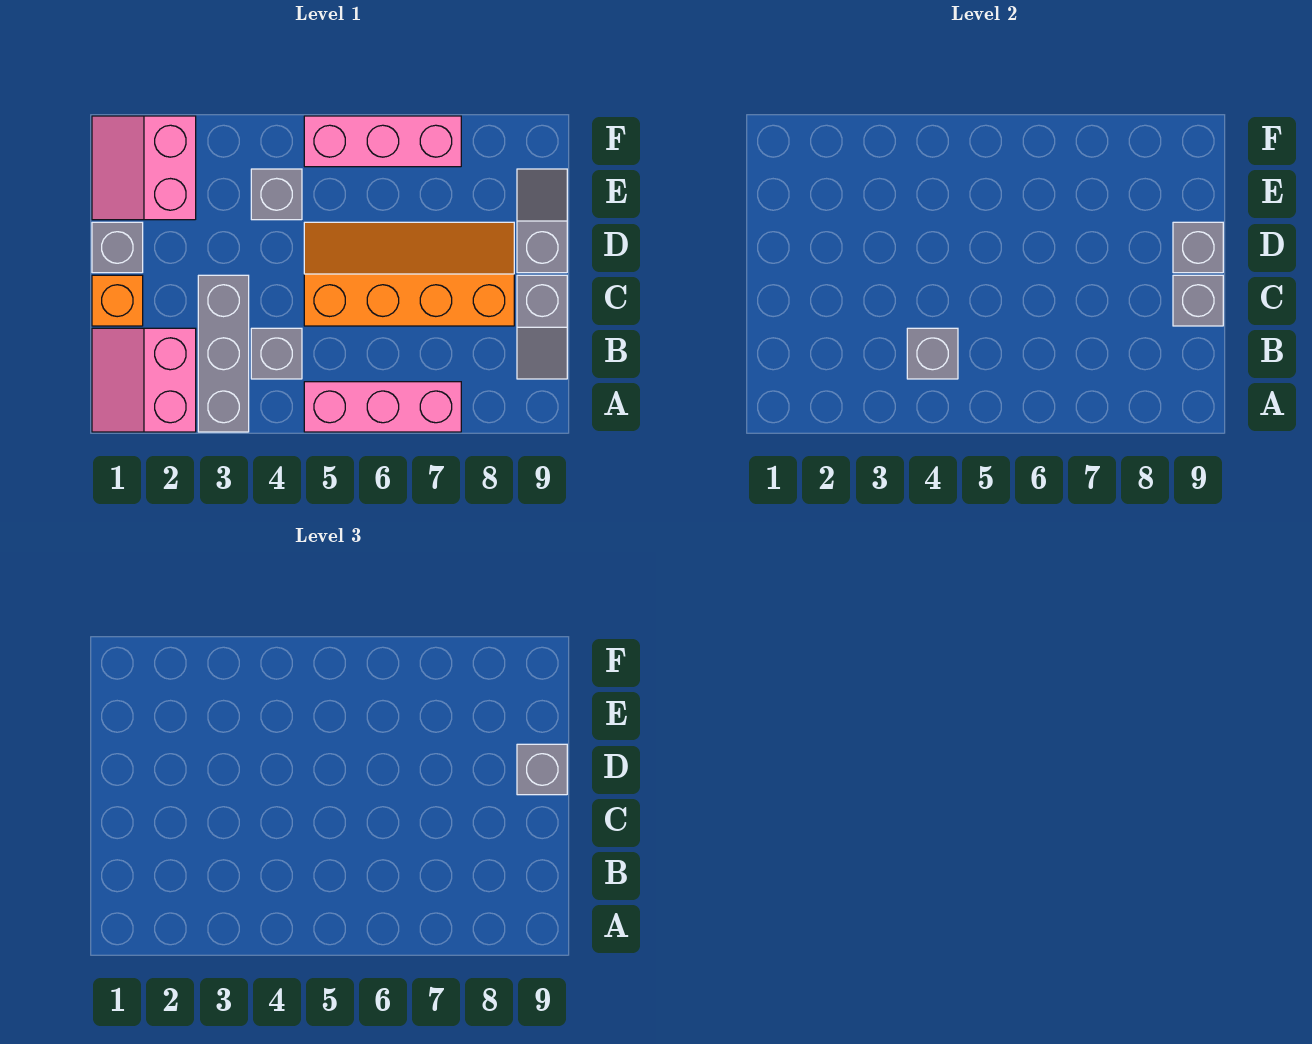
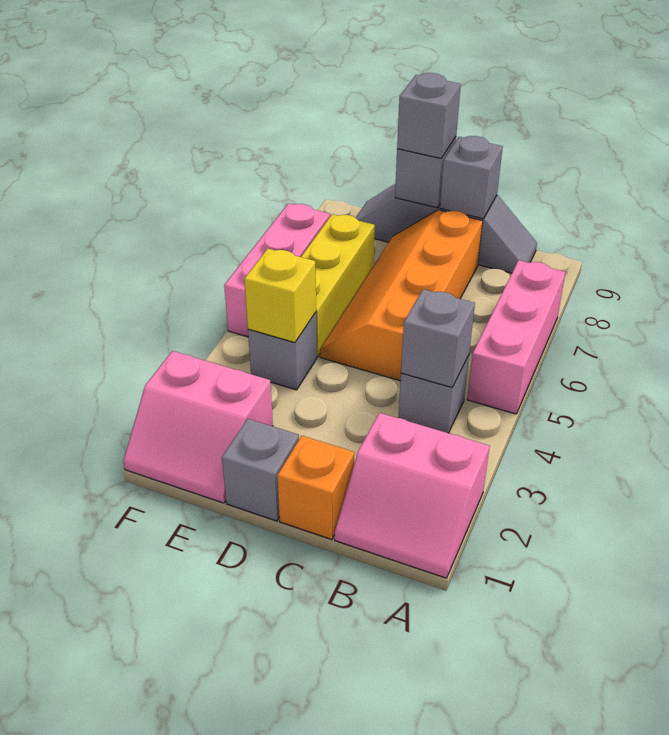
grey 1x3 brick [198,275,249,432] -> none
none -> yellow 1x1 brick [244,249,316,343]
none -> yellow 1x3 brick [301,214,375,357]

